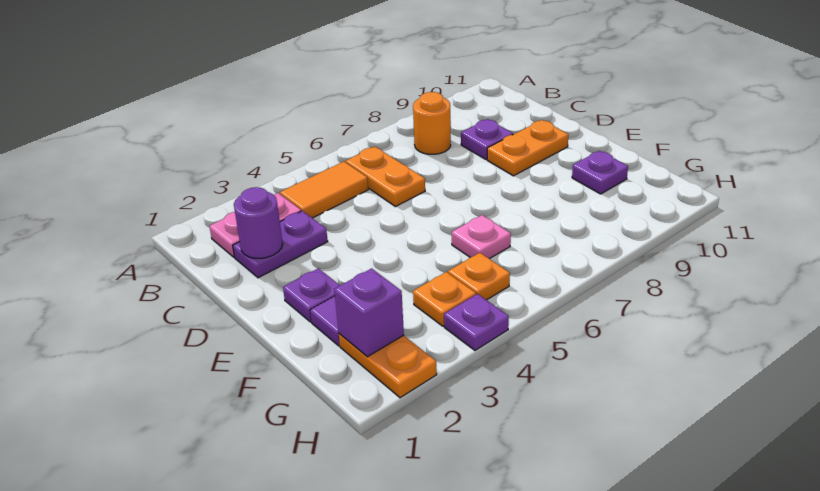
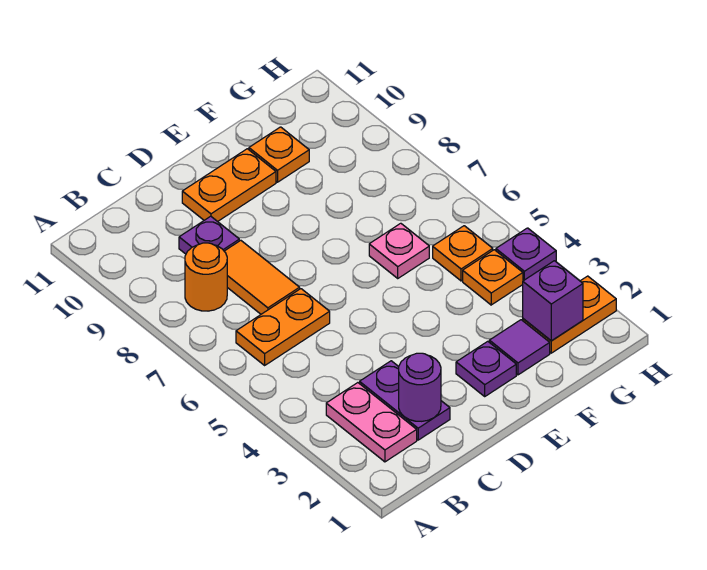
orange 1x2 tile [280,162,368,218] -> orange 1x2 tile moved to [224,240,300,314]
orange 1x2 plate [487,120,568,176] -> orange 1x2 plate turned to [182,149,276,222]
purple 1x1 plate [572,151,628,194] -> orange 1x1 plate [249,127,309,182]

